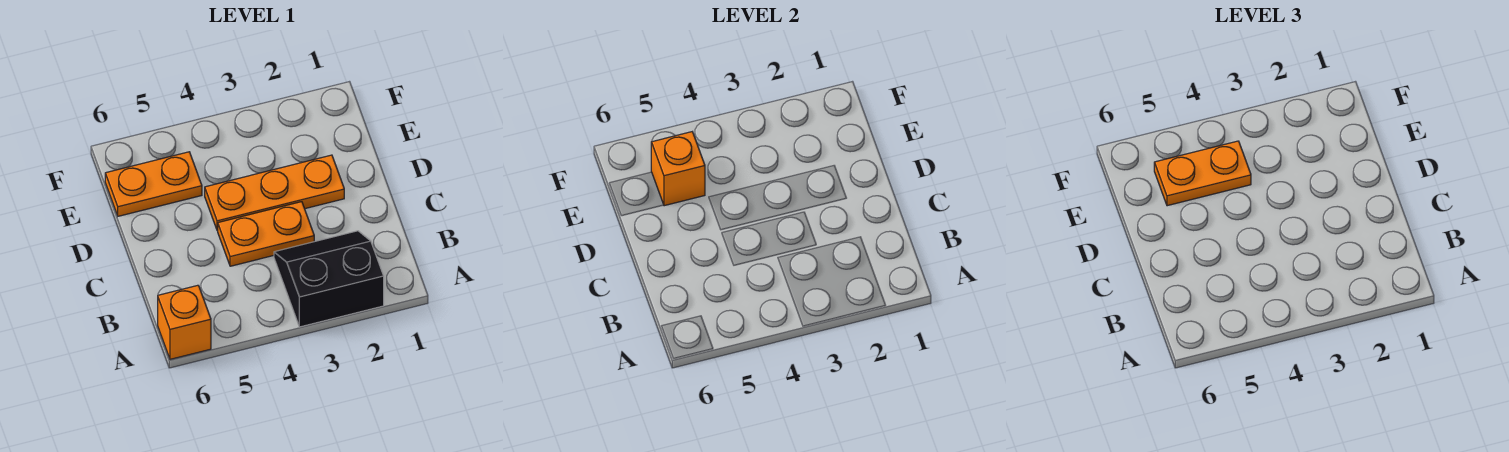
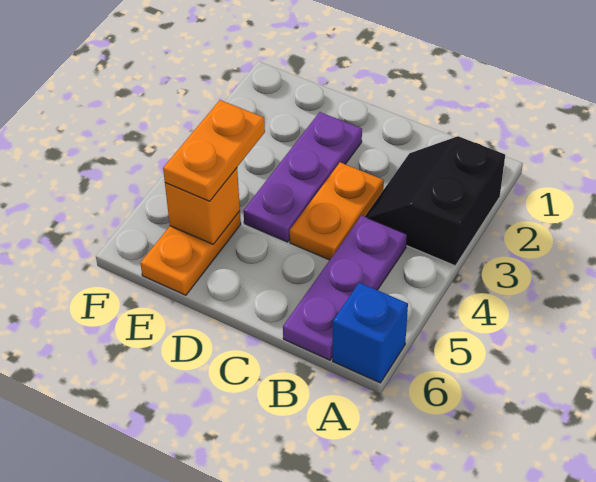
orange 1x1 brick [158,285,211,359] -> blue 1x1 brick [333,283,408,383]
none -> purple 1x3 plate [283,216,407,360]
orange 1x3 plate [205,155,344,231] -> purple 1x3 plate [243,112,362,242]

